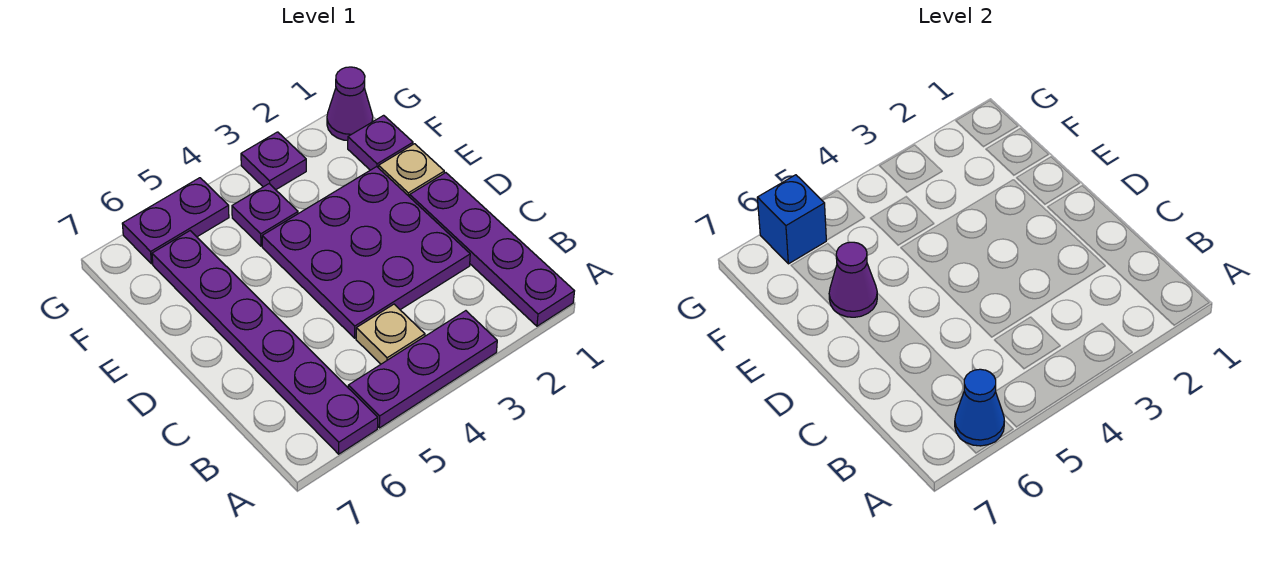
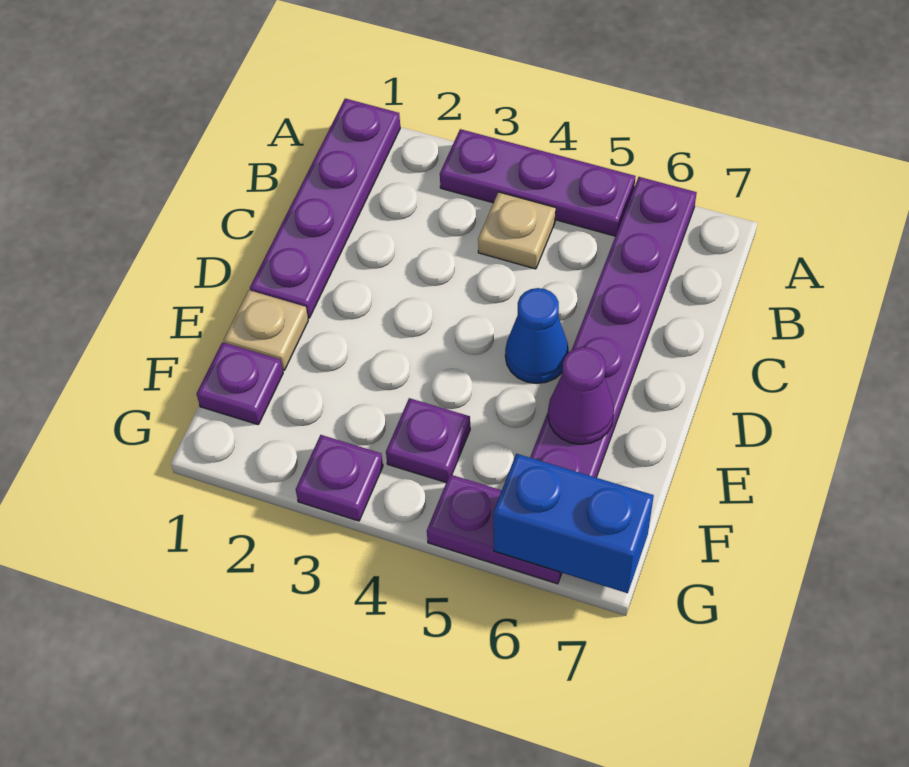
blue 1x1 cone [955,369,1004,446] -> blue 1x1 cone moved to [505,288,569,384]
purple 3x3 plate [262,167,470,338] -> none
purple 1x1 cone [327,67,373,141] -> none
blue 1x1 brick [757,175,826,264] -> blue 1x2 brick [493,454,654,593]

